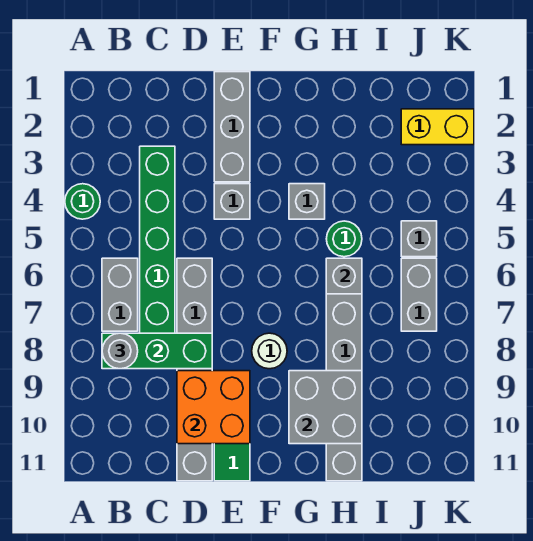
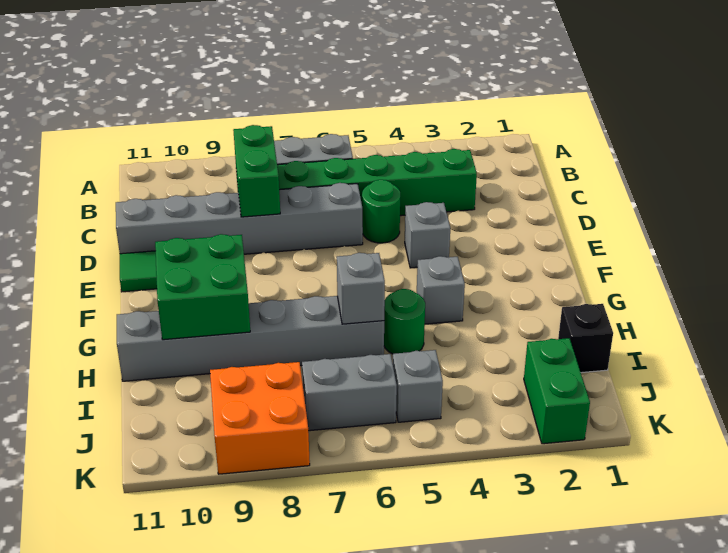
green 1x1 round brick [65,184,100,219] -> green 1x1 round brick moved to [362,180,400,243]
green 1x3 brick [102,333,212,369] -> green 1x2 brick [233,125,280,217]
grey 1x1 round brick [102,333,138,369] -> none
orange 2x2 brick [177,371,250,444] -> orange 2x2 brick moved to [210,362,310,474]
grey 1x3 brick [214,72,250,182] -> none
white 1x1 round brick [252,333,287,369] -> none
grey 2x2 brick [289,371,362,444] -> green 2x2 brick [155,234,250,340]
none -> black 1x1 brick [558,304,613,373]
yellow 1x2 brick [401,109,474,145] -> green 1x2 brick [524,338,590,444]

